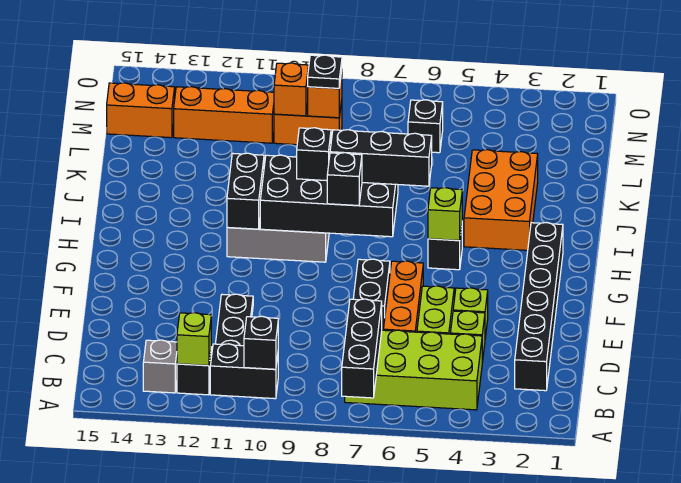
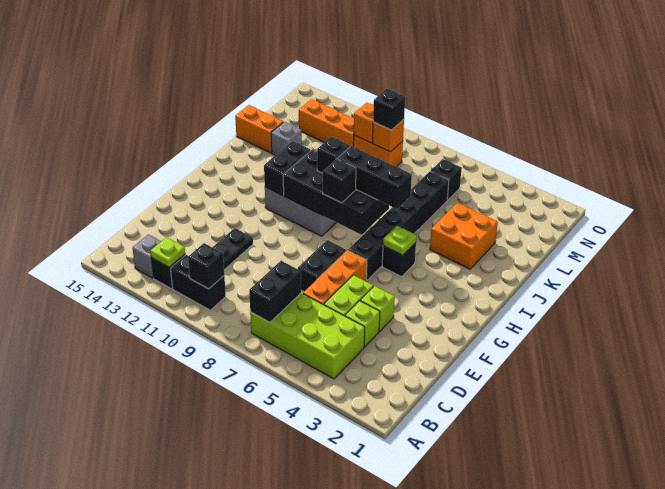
black 1x3 brick [342,299,382,398] -> black 1x2 brick [249,261,301,322]
lime 1x1 brick [177,313,211,366] -> lime 1x1 plate [150,237,185,267]
black 1x6 brick [515,223,563,391] -> black 1x6 brick moved to [348,171,449,280]
lime 1x1 brick [428,188,462,240] -> lime 1x1 plate [383,226,417,255]
orange 2x3 brick [464,150,538,250] -> orange 2x2 brick [430,203,498,269]
none -> grey 1x1 brick [271,122,302,155]
black 1x1 plate [308,55,342,88] -> black 1x1 brick [373,89,405,130]
orange 1x2 brick [107,83,175,138] -> orange 1x2 brick moved to [235,105,283,153]

